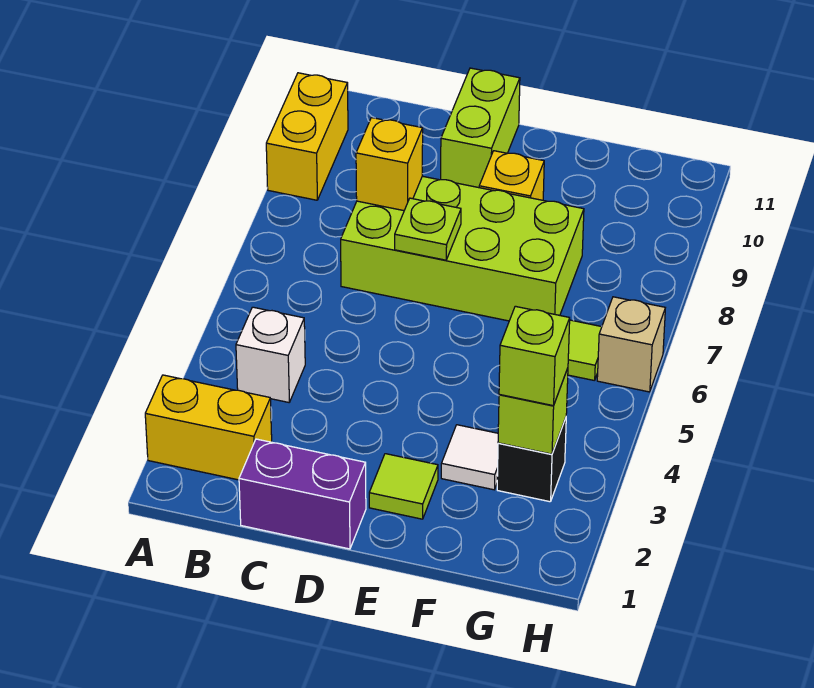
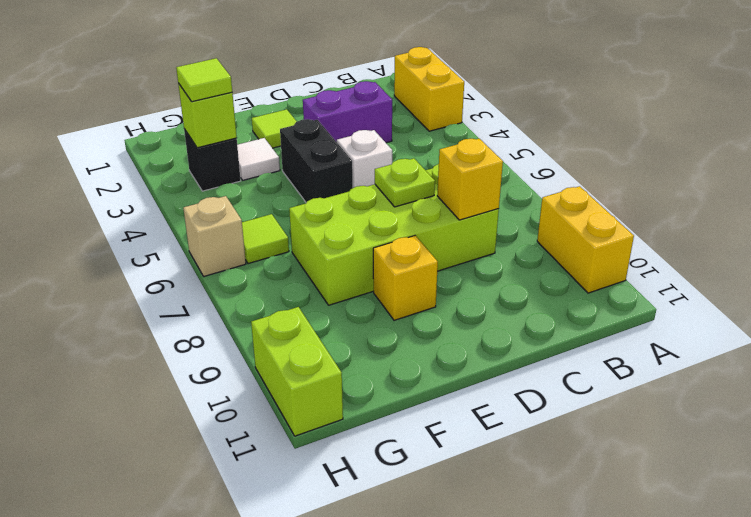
yellow 1x2 brick [145,375,272,480] -> yellow 1x2 brick turned to [394,47,464,131]
white 1x1 brick [236,307,305,402] -> white 1x1 brick moved to [337,130,392,188]
purple 1x2 brick [239,439,366,549] -> purple 1x2 brick moved to [303,81,392,143]
lime 1x2 brick [441,68,520,188] -> lime 1x2 brick moved to [251,307,343,436]
none -> black 1x2 brick [280,119,353,202]
lime 1x1 brick [499,306,570,406] -> lime 1x1 tile [176,58,232,102]

